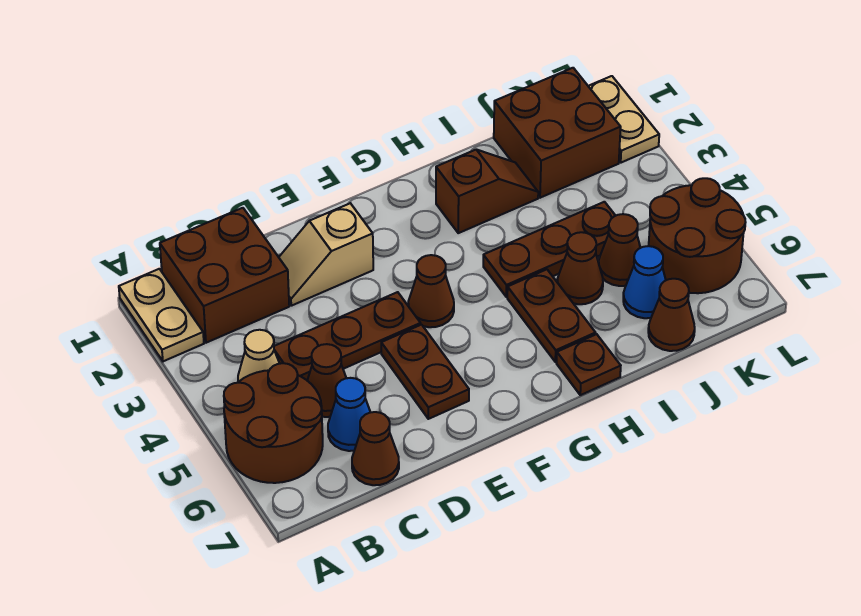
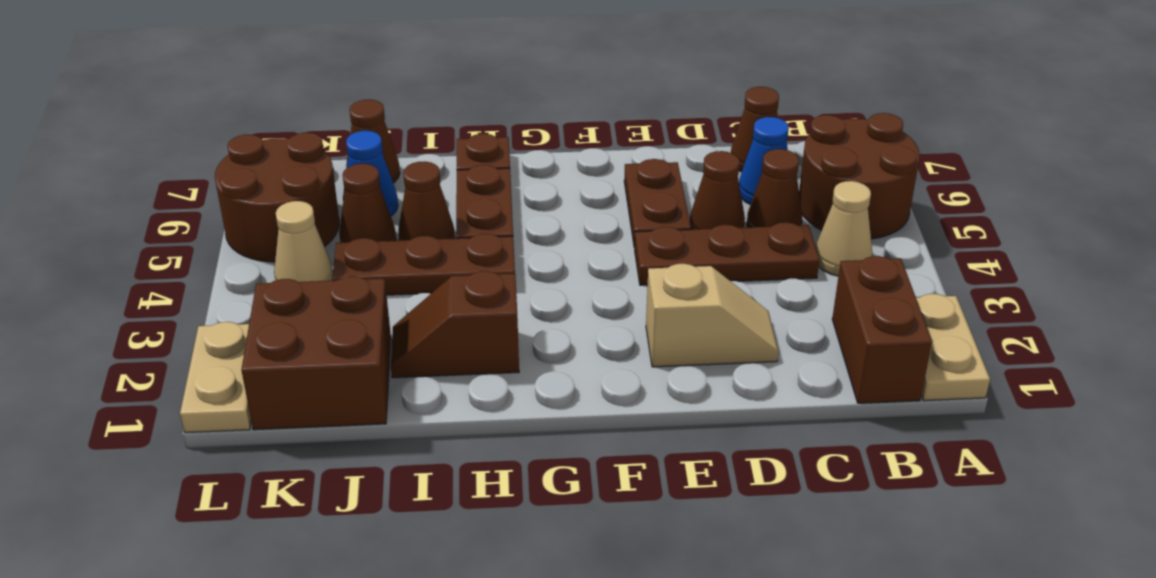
brown 2x2 brick [160,208,289,343] -> brown 1x2 brick [832,256,932,403]
brown 1x1 cone [408,255,454,327] -> brown 1x1 cone moved to [690,151,745,230]
none -> tan 1x1 cone [274,201,333,282]

